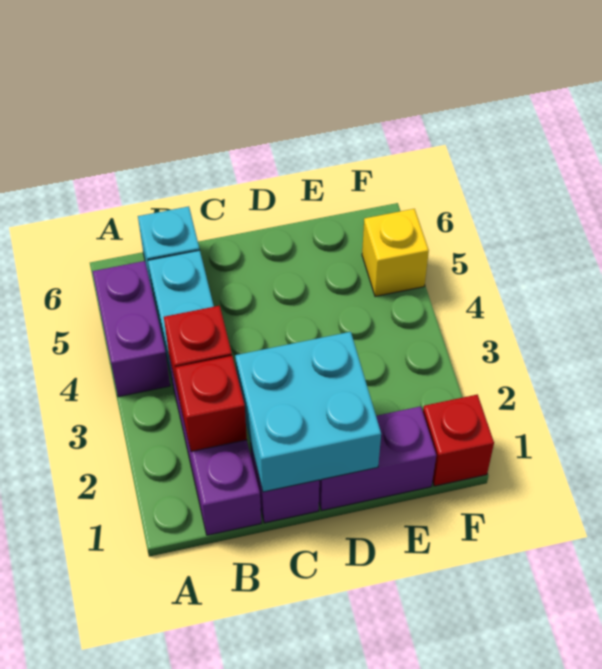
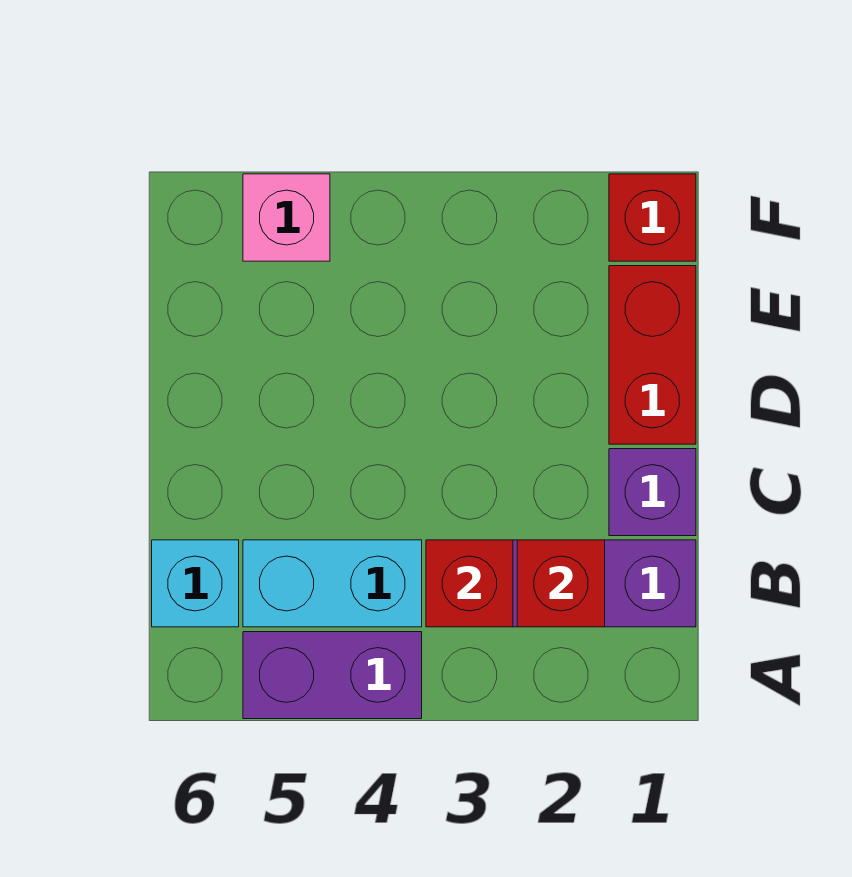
cyan 2x2 brick [235,332,381,492] -> none
purple 1x2 brick [319,406,436,510] -> red 1x2 brick [609,266,696,444]
yellow 1x1 brick [362,209,429,296] -> pink 1x1 brick [243,174,330,261]

